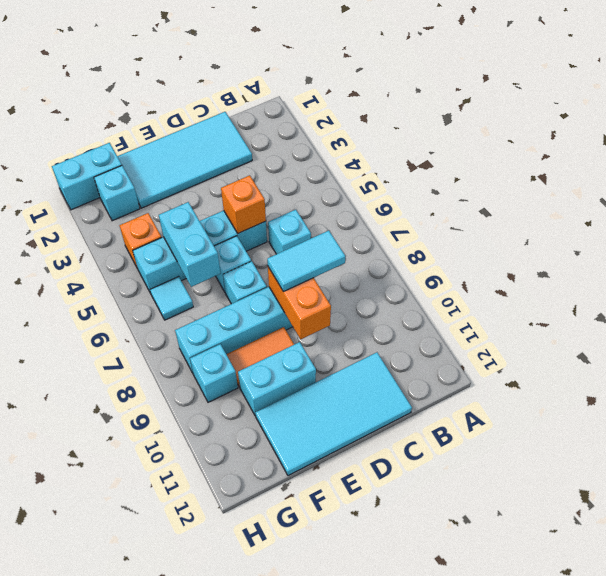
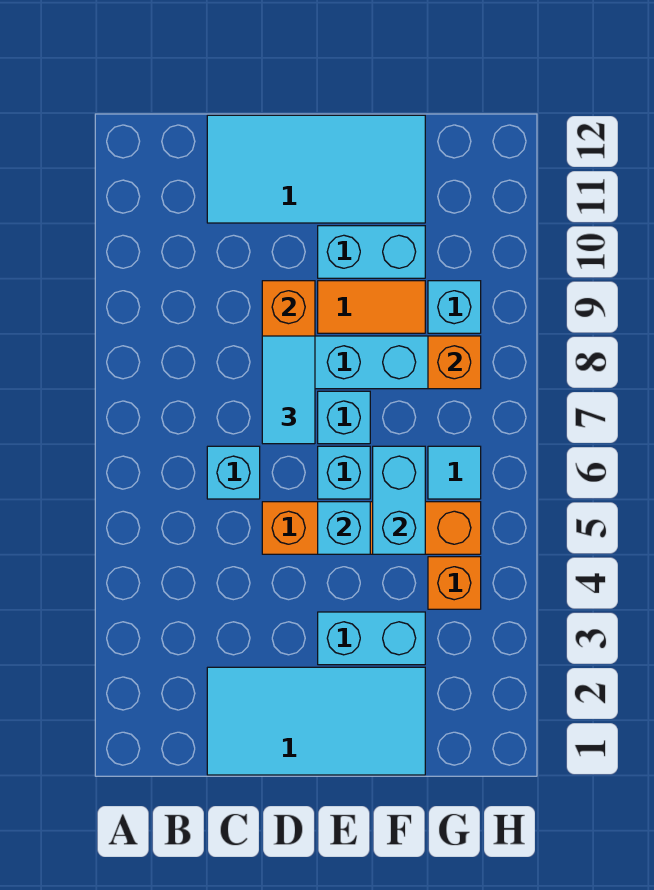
cyan 1x2 tile [267,231,345,292] -> cyan 1x2 tile turned to [262,336,315,444]
cyan 1x4 brick [133,211,267,293] -> orange 1x4 brick [262,502,481,554]
orange 1x1 brick [221,175,266,233] -> orange 1x1 brick moved to [428,336,481,389]
cyan 1x2 brick [52,143,122,210] -> cyan 1x2 brick moved to [318,612,425,665]
cyan 1x1 brick [94,166,140,221] -> cyan 1x1 brick moved to [318,502,370,554]

